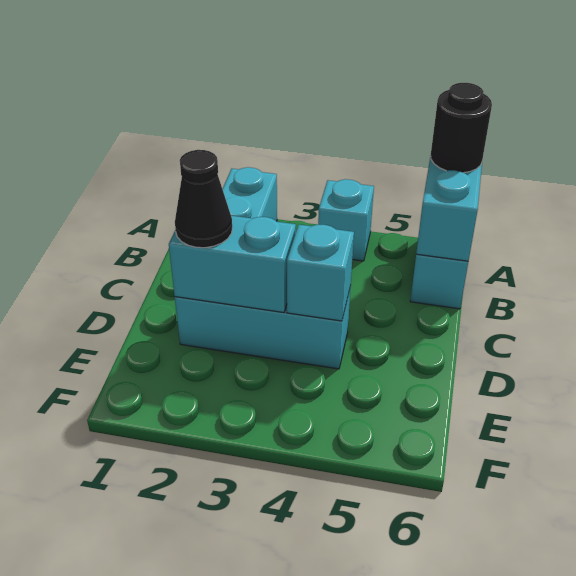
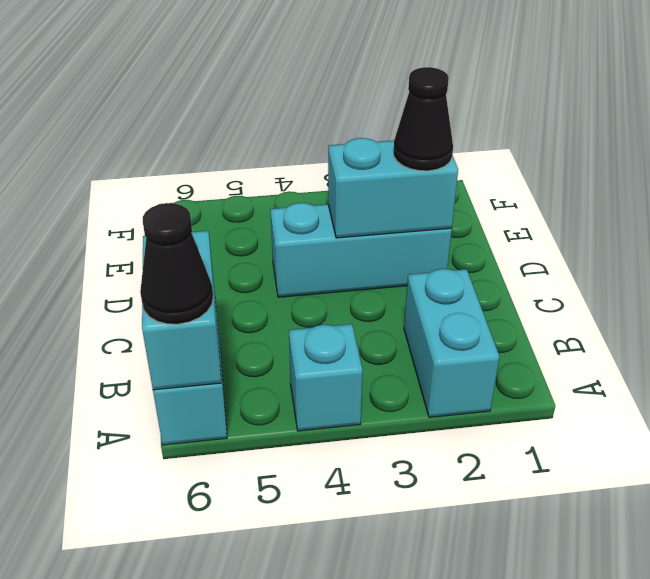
black 1x1 round brick [431,83,492,173] -> black 1x1 cone [140,203,213,324]
cyan 1x1 brick [287,225,354,321] -> none

